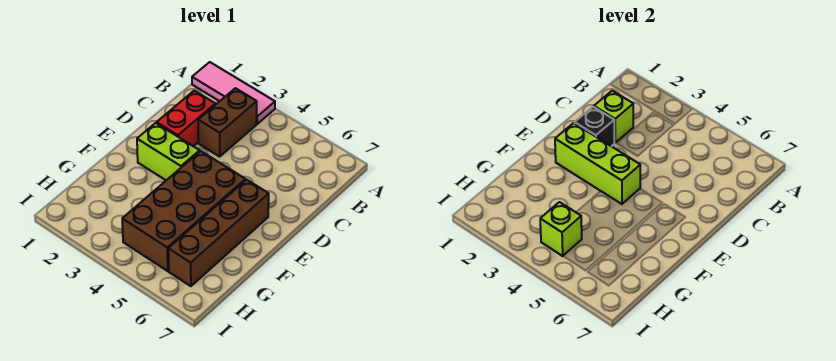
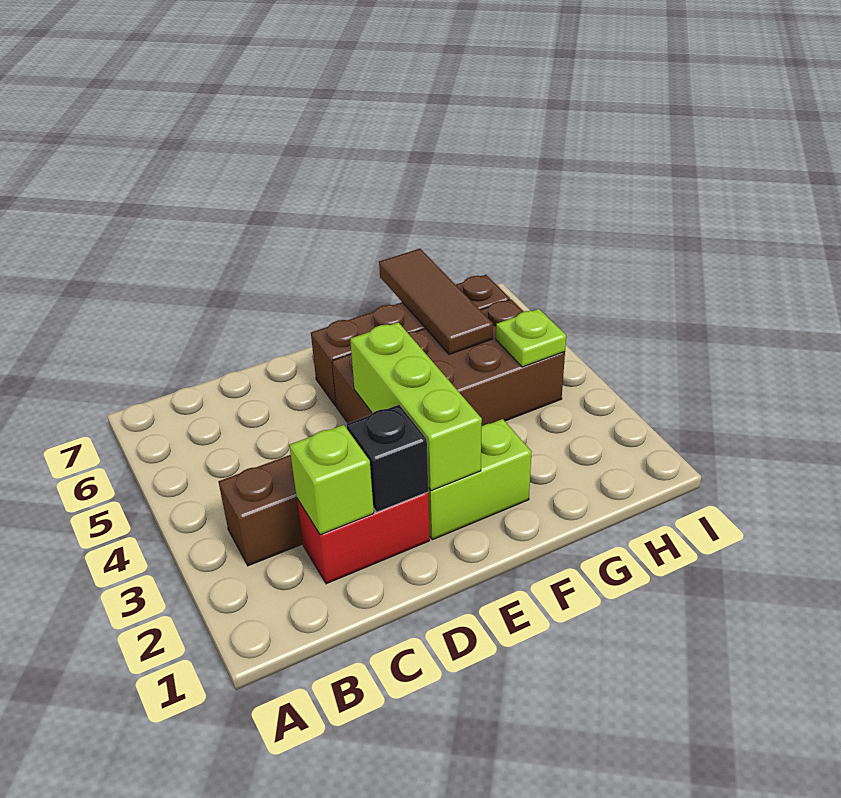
pink 1x3 tile [192,62,275,124] -> none
lime 1x2 brick [137,123,200,180] -> lime 1x2 brick turned to [428,419,532,540]
none -> brown 1x3 tile [379,249,493,354]
lime 1x1 brick [540,202,582,256] -> lime 1x1 plate [496,309,566,367]

